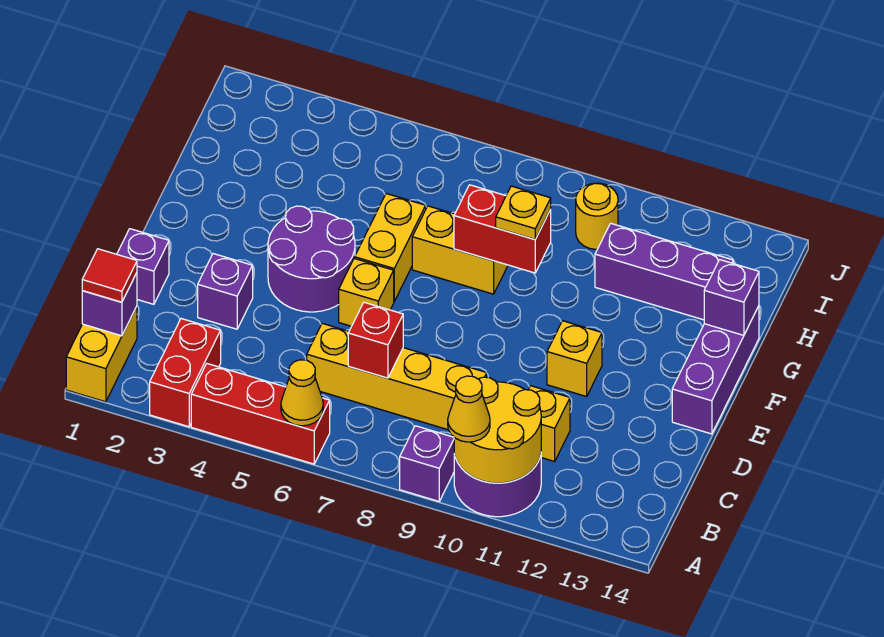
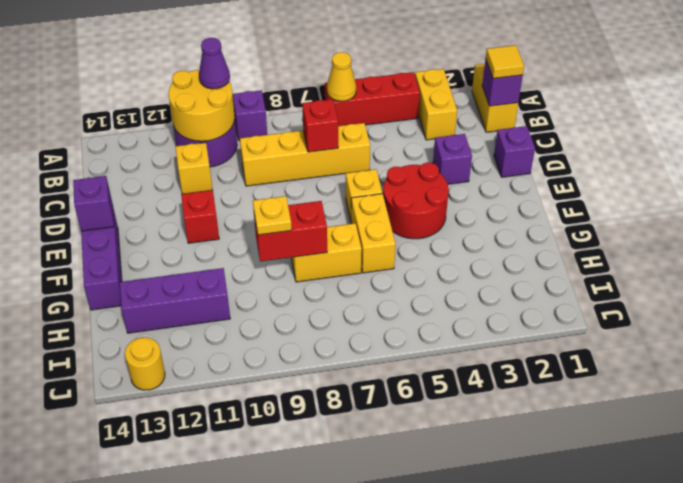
red 1x2 brick [150,319,221,427] -> yellow 1x2 brick [415,69,457,140]
yellow 1x1 cone [448,376,490,442] -> purple 1x1 cone [199,38,230,89]
red 1x1 tile [82,249,137,302] -> yellow 1x1 tile [486,45,524,79]
purple 2x2 round brick [268,206,355,312] -> red 2x2 round brick [383,162,449,239]
yellow 1x1 brick [547,321,602,396] -> red 1x1 brick [181,190,219,243]
purple 1x1 brick [704,260,759,335] -> purple 1x1 brick moved to [73,176,114,231]
yellow 1x1 round brick [576,183,618,249] -> yellow 1x1 round brick moved to [125,337,165,390]

